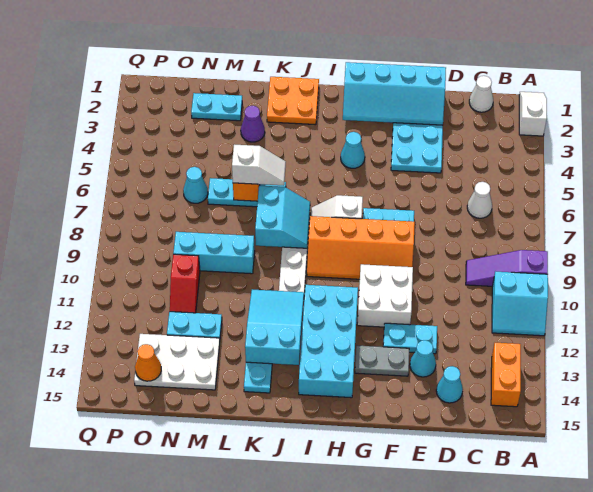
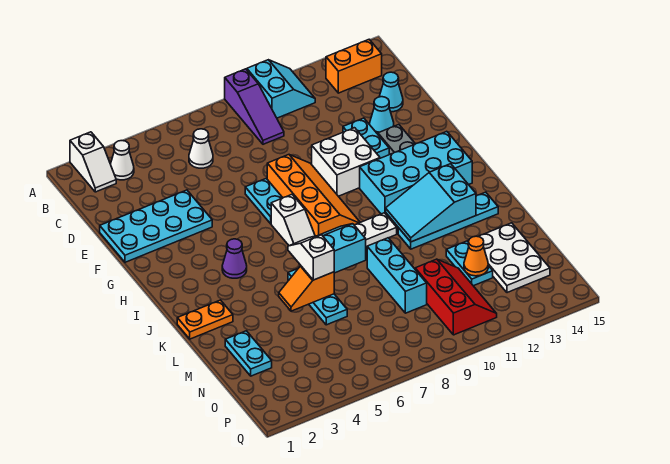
white 1x2 slope [519,92,547,136] -> white 1x2 slope turned to [70,132,116,192]
white 1x1 cone [469,76,493,112] -> white 1x1 cone moved to [111,141,134,180]
cyan 2x4 slope [343,62,446,125] -> none
cyan 1x1 cone [341,132,365,168] -> none
orange 2x2 plate [267,77,319,125] -> orange 1x2 plate [177,300,233,339]
purple 1x1 cone [241,106,265,142] -> purple 1x1 cone moved to [222,239,247,278]
cyan 1x1 cone [183,167,208,203] -> none
red 1x2 slope [170,254,200,313] -> red 2x3 slope [415,259,497,335]
orange 1x1 cone [135,344,161,381] -> orange 1x1 cone moved to [464,236,488,276]

